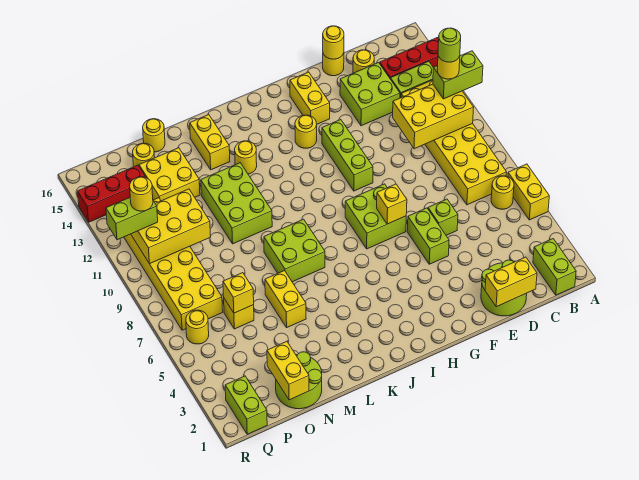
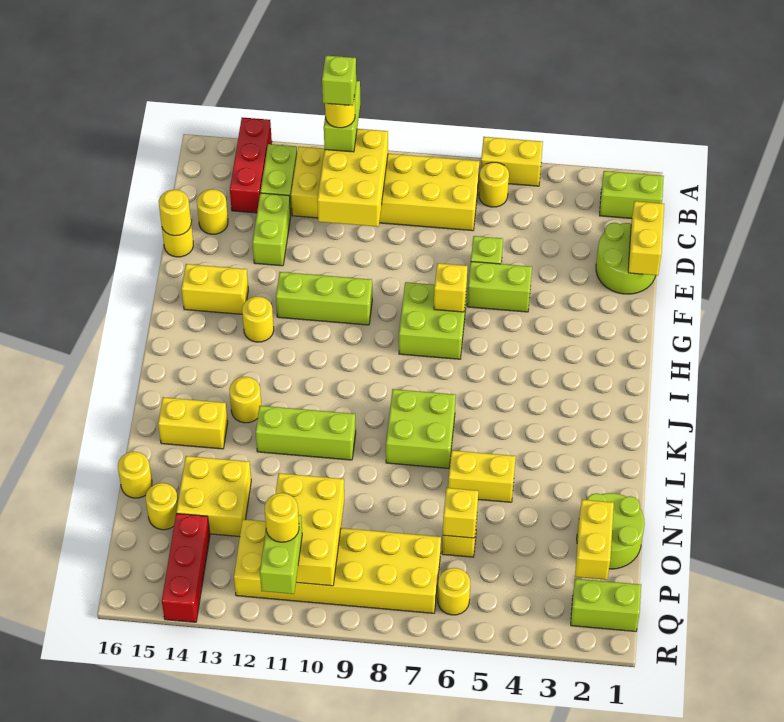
lime 1x1 round brick [438,28,461,62] -> lime 1x1 brick [322,56,356,106]
lime 2x2 brick [340,63,400,126] -> lime 1x2 brick [253,193,291,266]
lime 2x3 brick [201,163,272,244] -> lime 1x3 brick [256,406,356,460]
yellow 1x2 brick [267,341,309,400] -> yellow 1x2 brick turned to [575,500,614,580]

